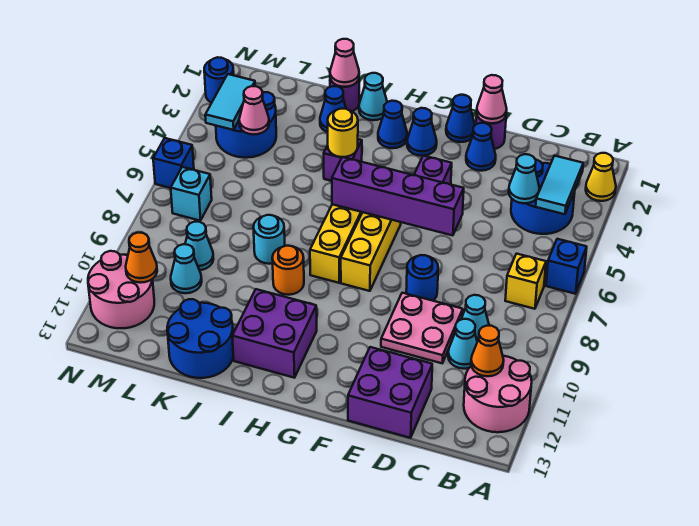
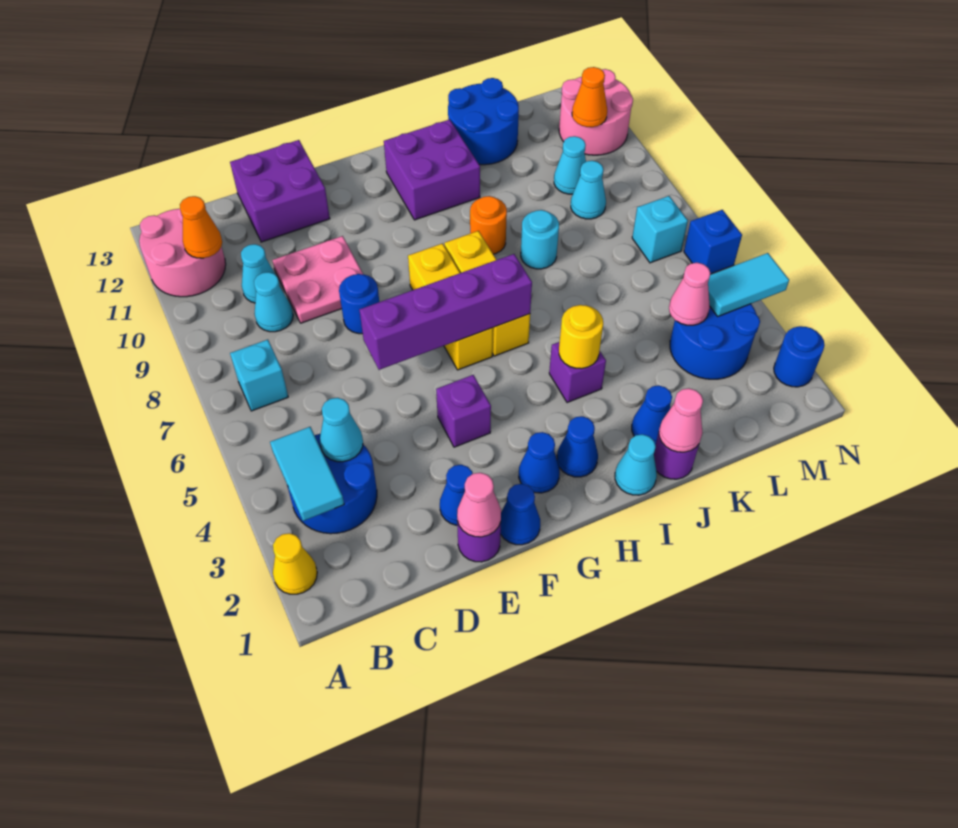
blue 1x1 brick [546,239,587,294] -> none
yellow 1x1 brick [505,254,546,309] -> cyan 1x1 brick [230,340,288,411]
cyan 1x2 tile [205,74,255,130] -> cyan 1x2 tile turned to [708,253,789,316]

